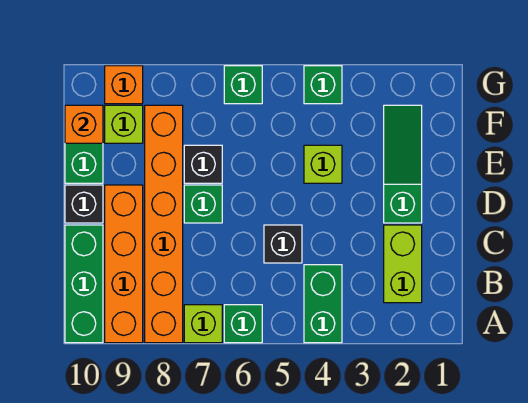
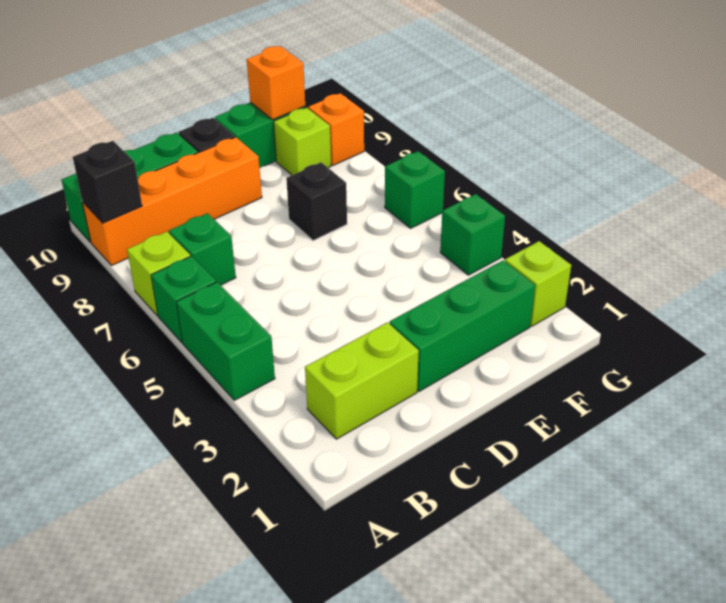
green 1x2 brick [304,265,342,343] -> green 1x2 brick turned to [176,282,275,400]
orange 1x6 brick [145,105,183,343] -> none
black 1x1 brick [264,225,302,263] -> black 1x1 brick moved to [73,141,142,223]
green 1x3 slope [384,105,422,223] -> green 1x3 brick [390,260,535,391]
green 1x1 brick [184,185,222,223] -> green 1x1 brick moved to [169,213,236,285]
lime 1x1 brick [304,145,342,183] -> lime 1x1 brick moved to [505,241,571,326]

